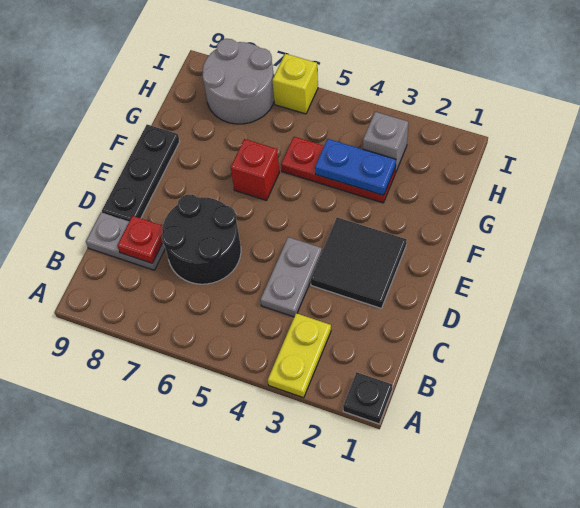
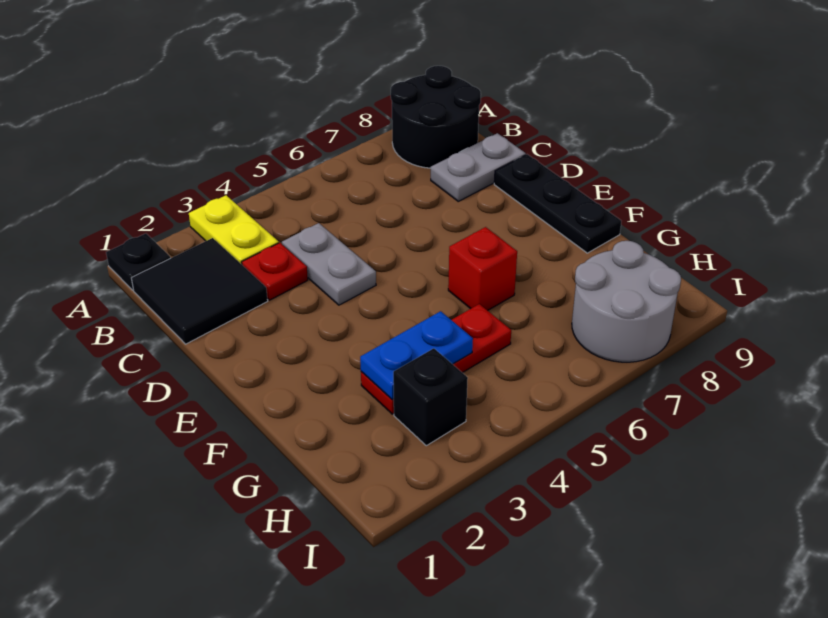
black 2x2 round brick [162,194,241,284] -> black 2x2 round brick moved to [391,66,481,168]
red 1x1 plate [117,216,163,263] -> red 1x1 plate moved to [242,243,308,300]
black 2x2 tile [311,217,407,308] -> black 2x2 tile moved to [131,238,268,344]
grey 1x1 brick [363,112,408,173] -> black 1x1 brick [393,348,468,446]
yellow 1x1 brick [272,54,318,114] -> none

